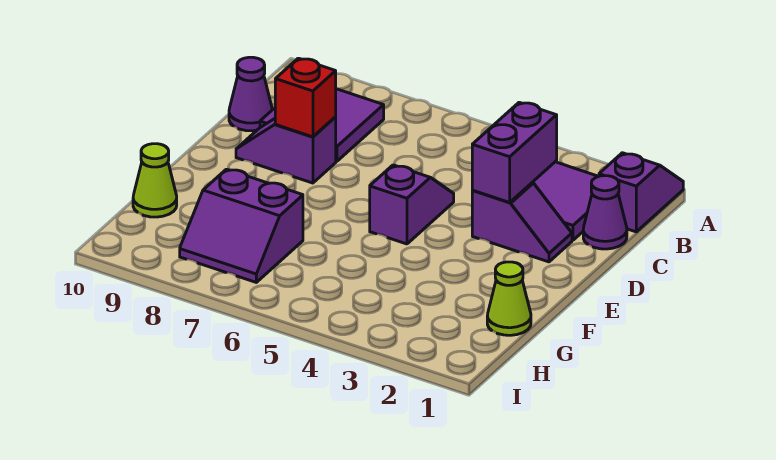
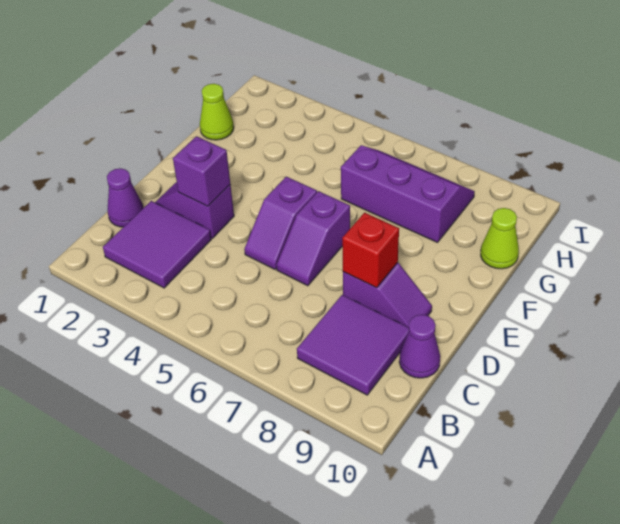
purple 1x2 slope [599,153,683,232] -> purple 1x2 slope moved to [276,191,350,286]
purple 1x2 brick [472,102,557,202] -> purple 1x1 brick [173,136,230,206]
purple 2x2 slope [180,169,303,282] -> purple 2x3 slope [341,145,475,243]

